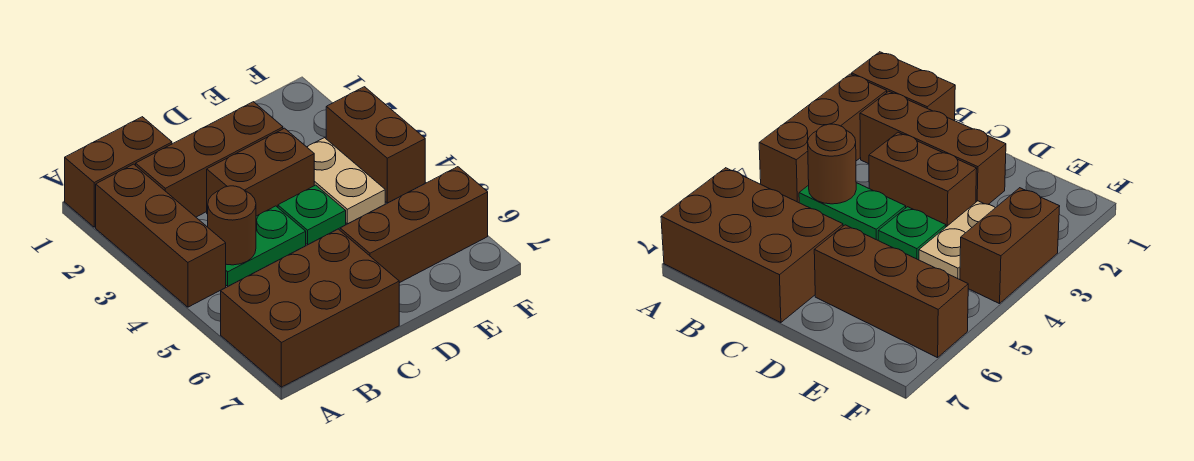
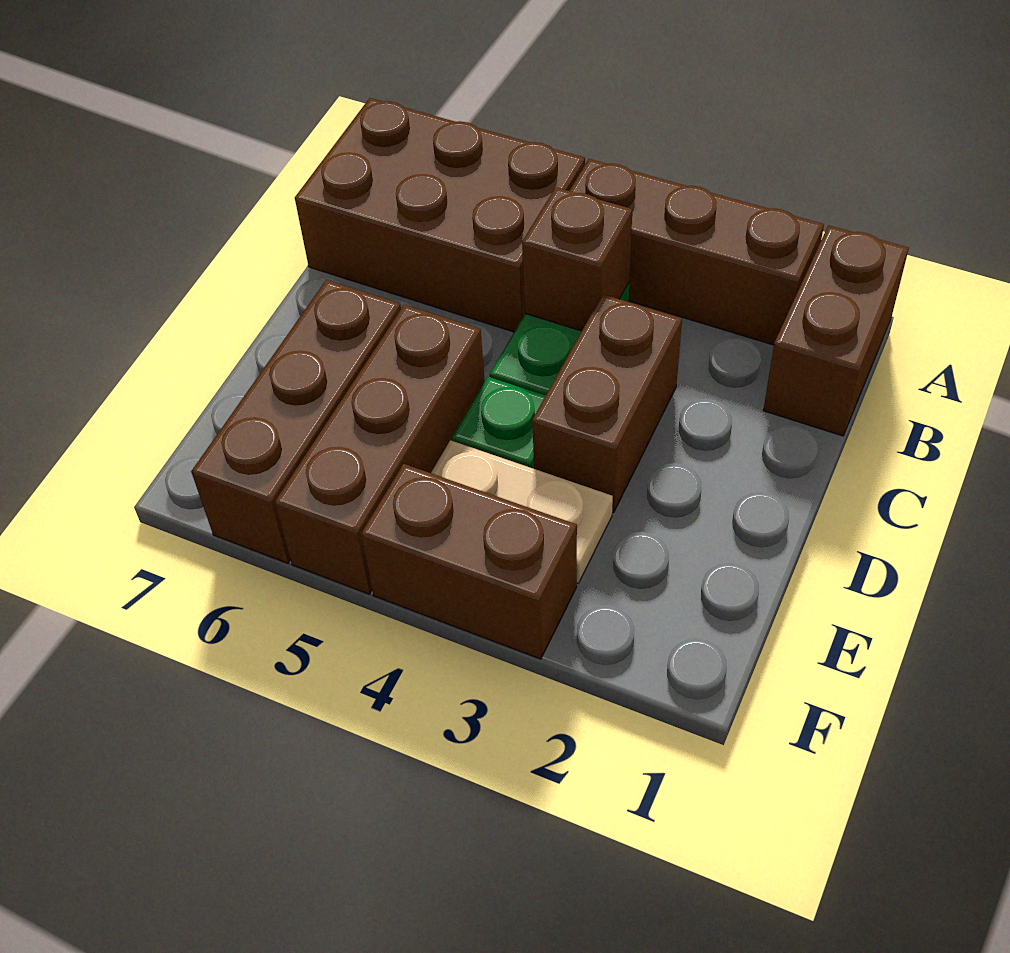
brown 2x3 brick [221,229,399,387] -> brown 2x3 brick turned to [295,98,585,332]
brown 1x3 brick [136,102,283,217] -> brown 1x3 brick moved to [275,305,485,594]
brown 1x1 round brick [208,186,256,265] -> brown 1x1 brick [522,187,632,331]

